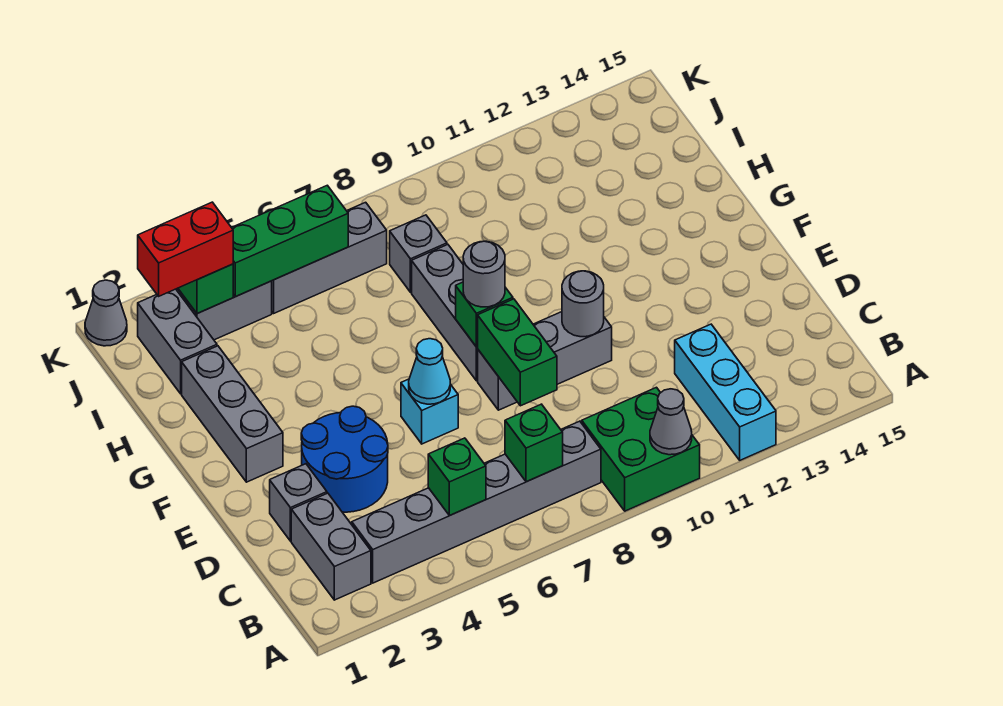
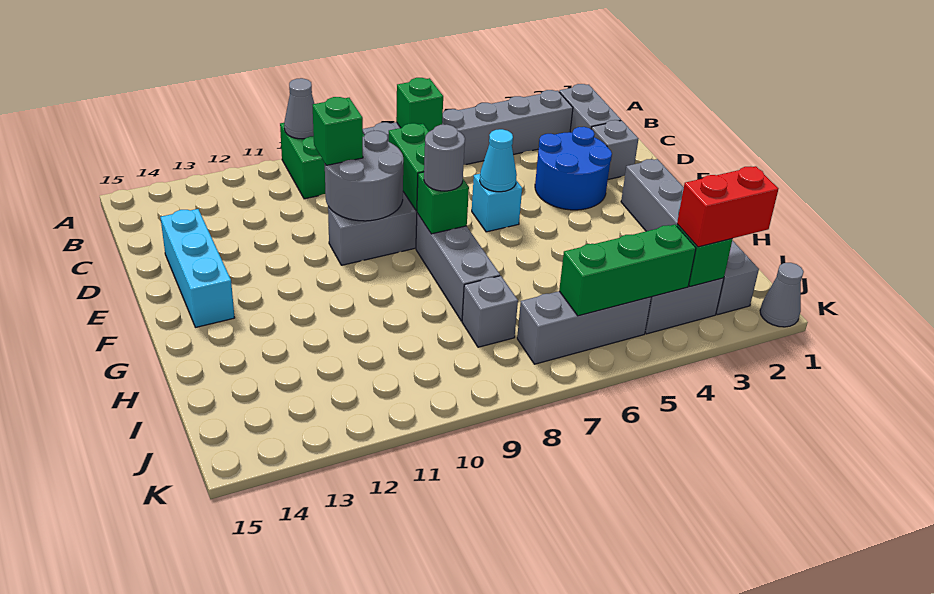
cyan 1x3 brick [675,324,776,460] -> cyan 1x3 brick moved to [160,209,235,327]
green 1x1 brick [428,438,486,515] -> green 1x1 brick moved to [313,97,363,165]
grey 1x1 round brick [562,271,604,337] -> grey 2x2 round brick [325,131,403,221]

